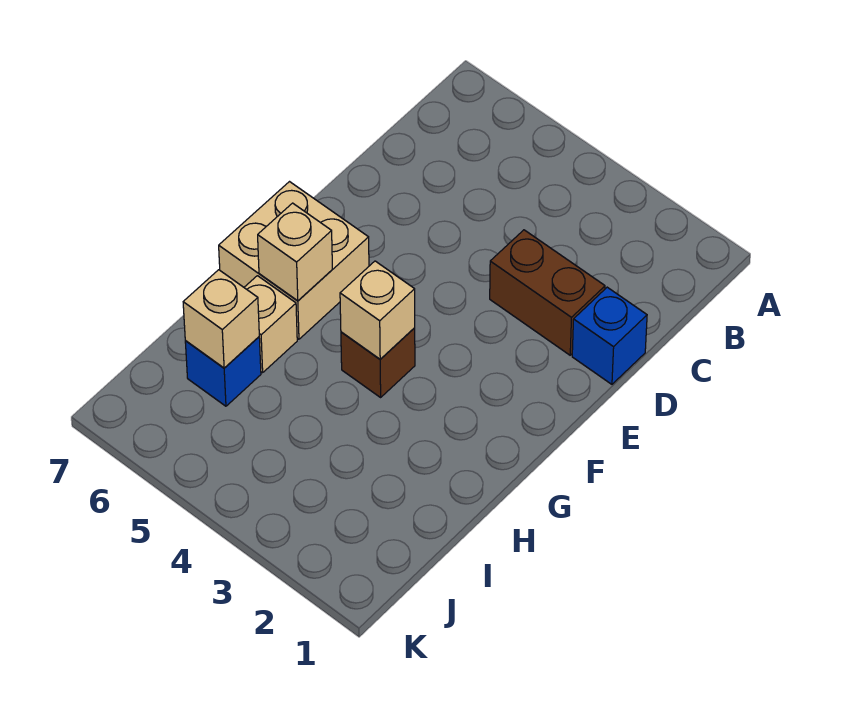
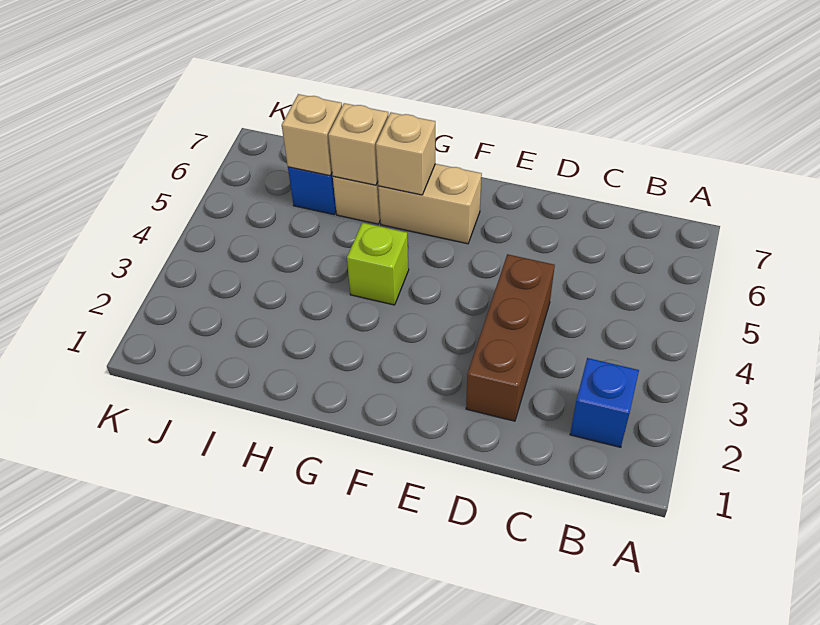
blue 1x1 brick [572,287,647,384] -> blue 1x1 brick moved to [570,358,639,447]
brown 1x2 brick [490,230,605,355] -> brown 1x3 brick [466,254,555,421]
tan 2x2 brick [219,182,369,339] -> tan 1x2 brick [378,164,482,244]
brown 1x1 brick [341,328,415,397] -> lime 1x1 brick [347,223,409,305]
tan 1x1 brick [340,261,415,359] -> tan 1x1 brick moved to [328,103,388,185]

